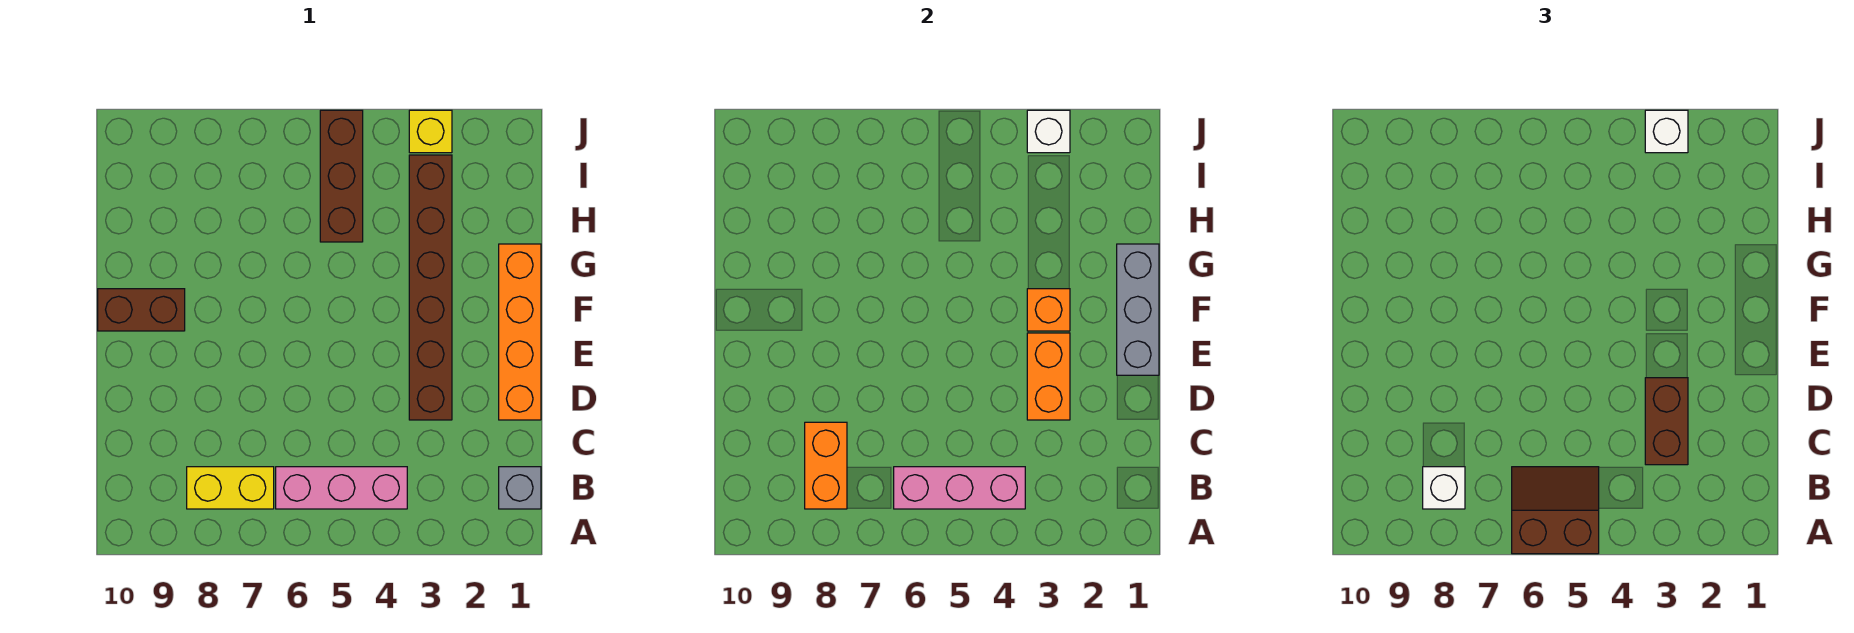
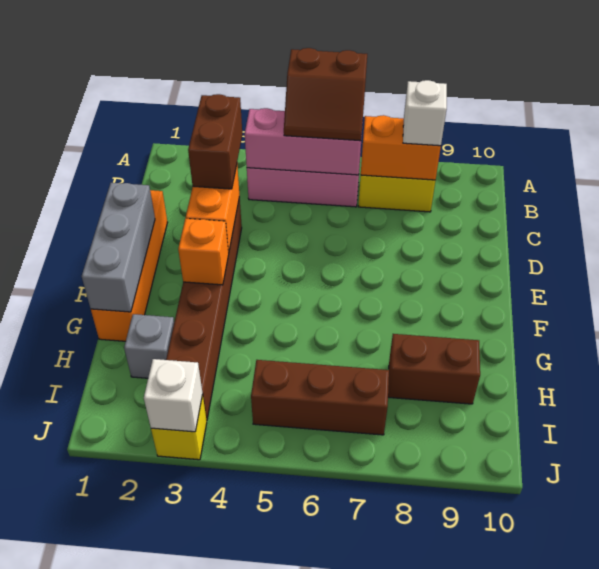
grey 1x1 brick [499,467,541,509] -> grey 1x1 brick moved to [124,314,174,378]
orange 1x2 brick [805,422,847,509] -> orange 1x2 brick turned to [361,115,441,180]
brown 1x2 brick [98,289,185,331] -> brown 1x2 brick moved to [388,334,480,404]
brown 1x3 brick [320,110,363,242] -> brown 1x3 brick turned to [251,360,389,435]
white 1x1 brick [1645,110,1688,153] -> none

